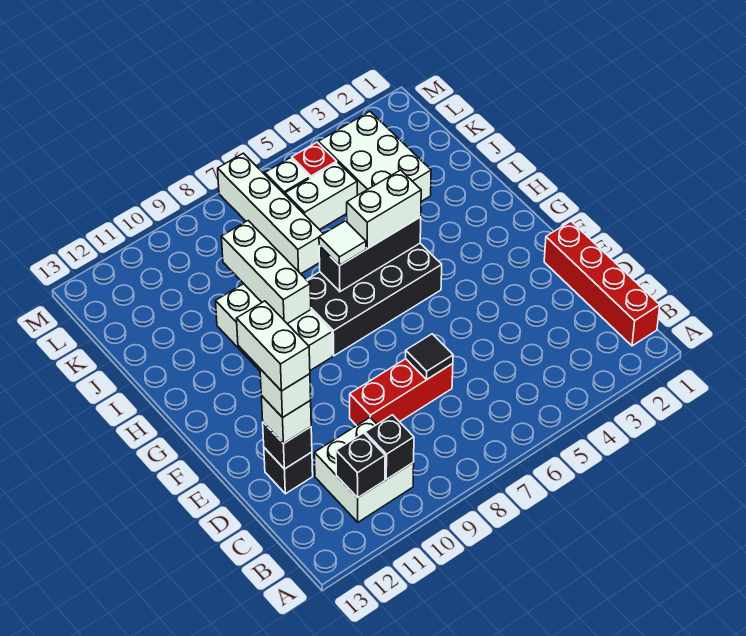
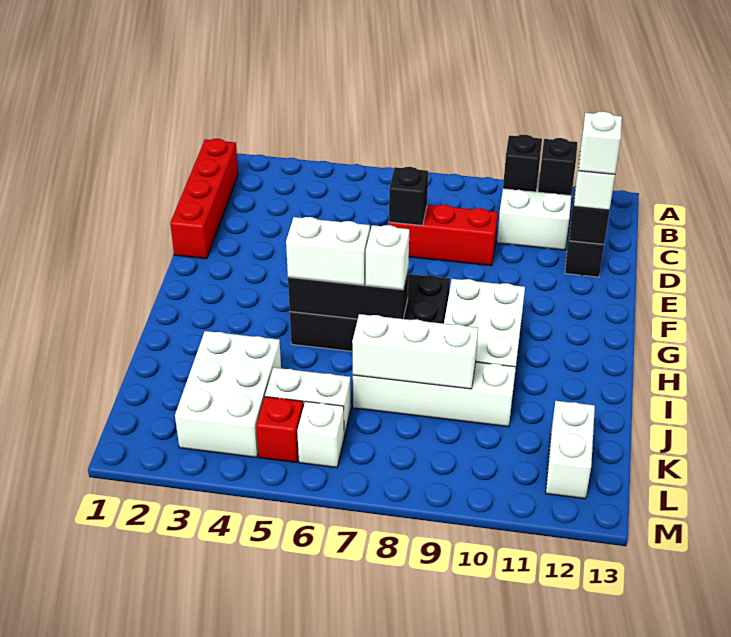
black 1x1 tile [406,334,453,379] -> black 1x1 brick [389,167,428,226]
white 1x2 brick [237,301,310,391] -> white 1x2 brick moved to [546,401,595,499]
white 1x1 tile [319,221,366,266] -> white 1x1 brick [366,225,409,290]
white 1x3 brick [221,221,311,324] -> white 1x3 brick turned to [352,314,478,389]
white 1x4 brick [218,153,323,274] -> white 1x4 brick turned to [353,362,516,427]

